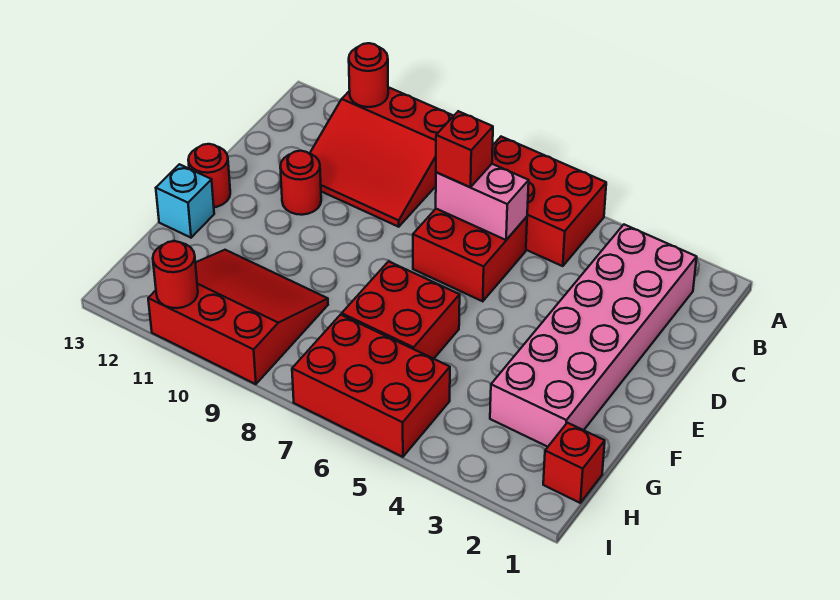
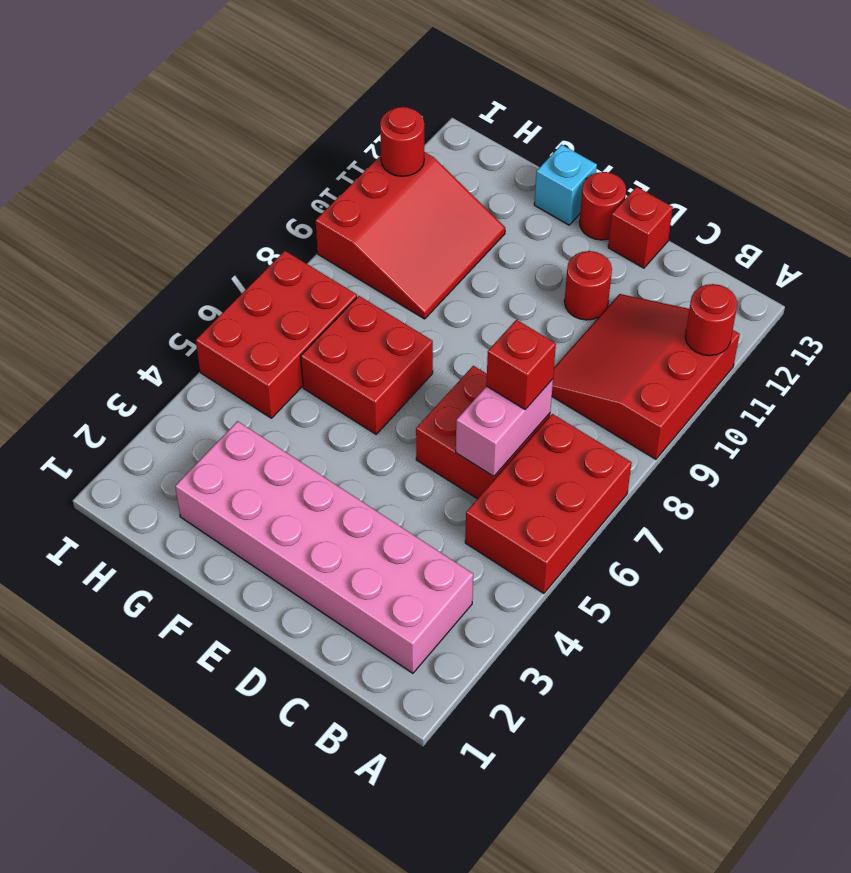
red 1x1 brick [543,423,605,503] -> red 1x1 brick moved to [608,187,673,268]

